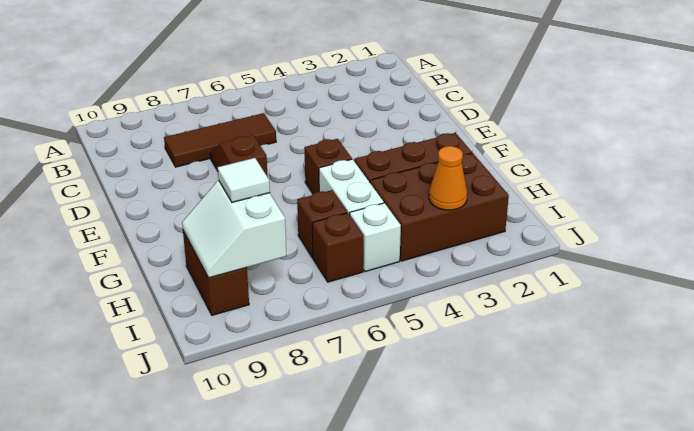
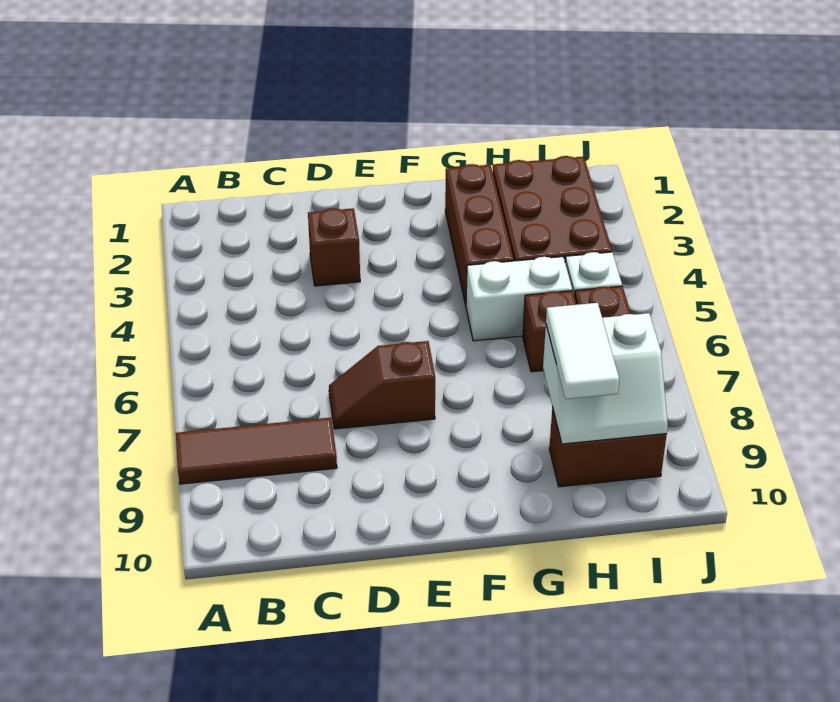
brown 1x3 tile [164,113,276,167] -> brown 1x3 tile turned to [176,418,337,484]
brown 1x1 brick [304,139,352,194] -> brown 1x1 brick moved to [308,208,360,286]
white 1x1 tile [218,158,270,202] -> white 1x2 tile [546,303,619,399]
orange 1x1 cone [429,146,467,210] -> none

